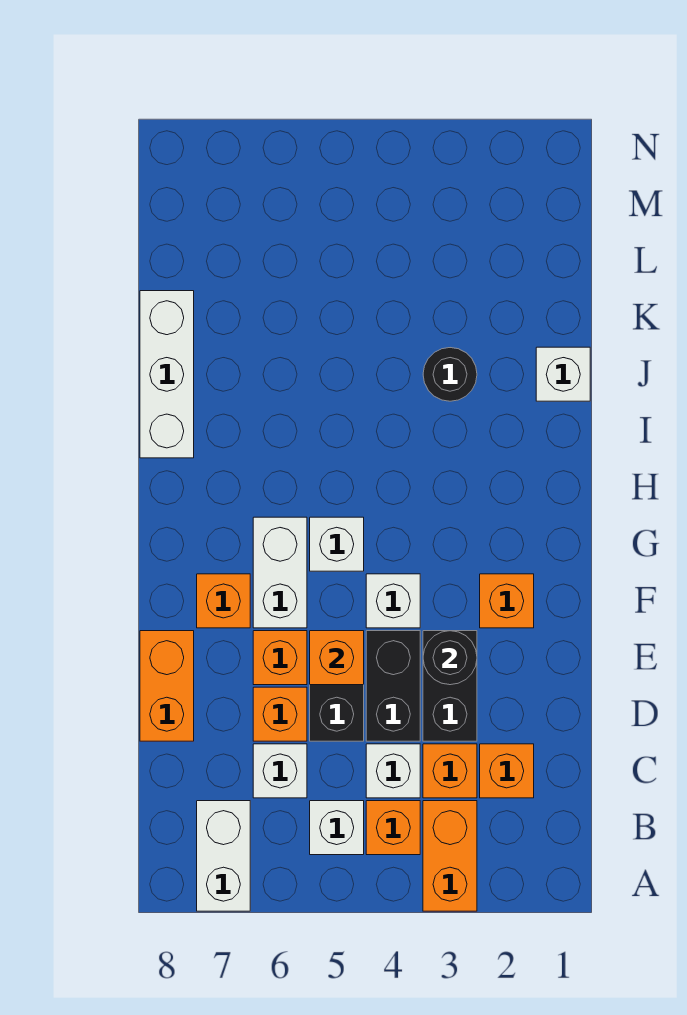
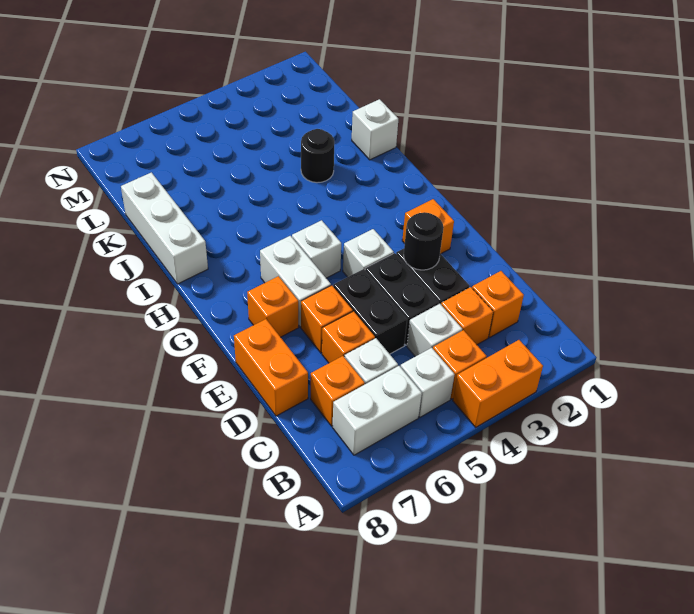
orange 1x2 brick [423,801,477,911] -> orange 1x2 brick turned to [453,340,543,427]
white 1x2 brick [197,801,250,911] -> white 1x2 brick turned to [332,366,422,455]
orange 1x1 brick [310,631,364,685] -> orange 1x1 brick moved to [311,356,365,426]

